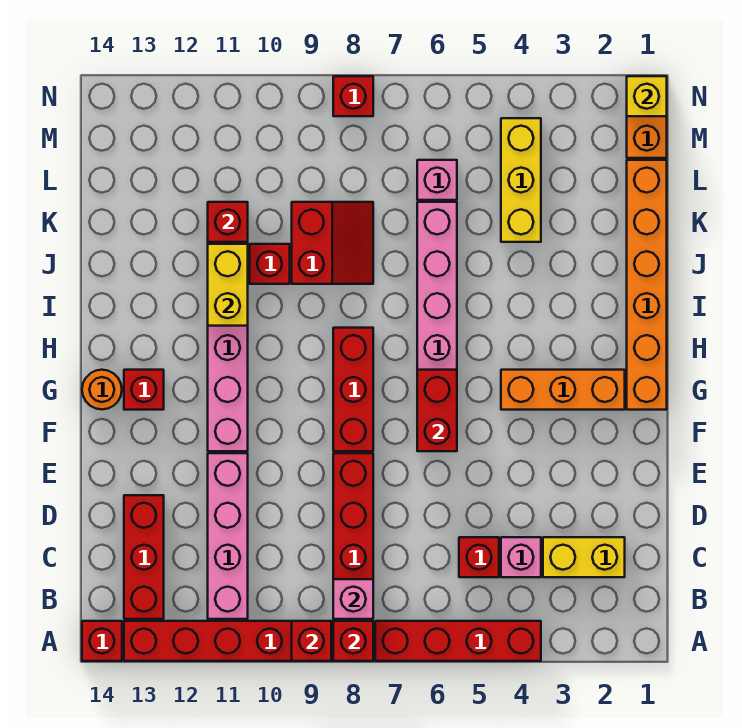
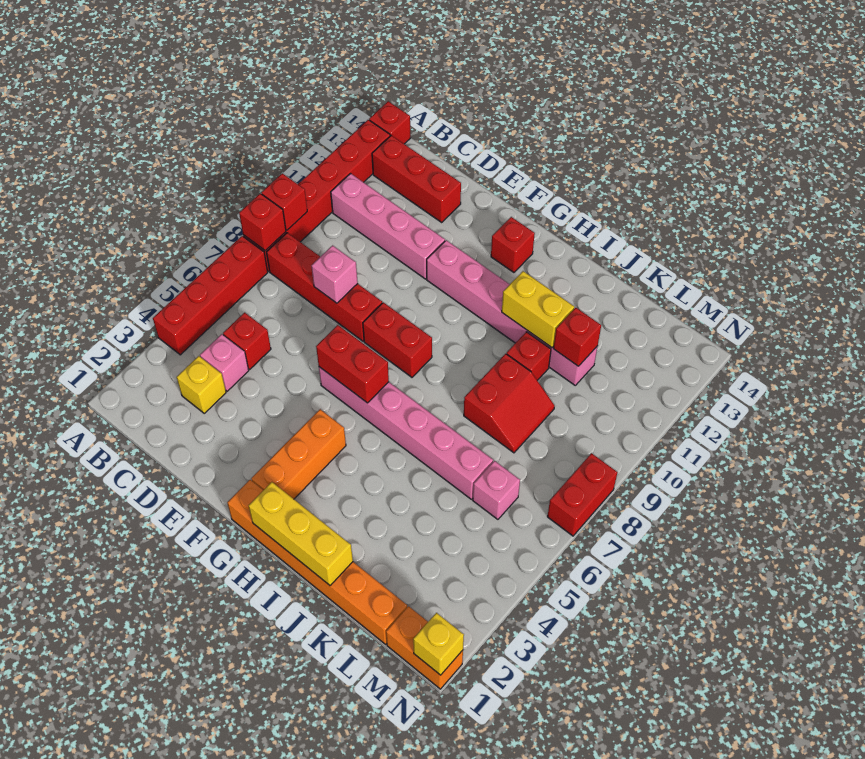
pink 1x1 brick [333,579,373,619] -> pink 1x1 brick moved to [312,245,358,303]
yellow 1x2 brick [543,537,625,577] -> yellow 1x1 brick [177,356,226,413]
red 1x3 brick [333,328,373,451] -> red 1x2 brick [363,302,432,377]
orange 1x1 round brick [82,370,122,409] -> none
red 2x2 slope [292,202,373,284] -> red 2x2 slope turned to [464,354,555,453]
yellow 1x3 brick [501,118,541,242] -> yellow 1x3 brick moved to [249,482,353,586]
red 1x1 brick [333,76,373,116] -> red 1x2 brick [547,453,618,536]

